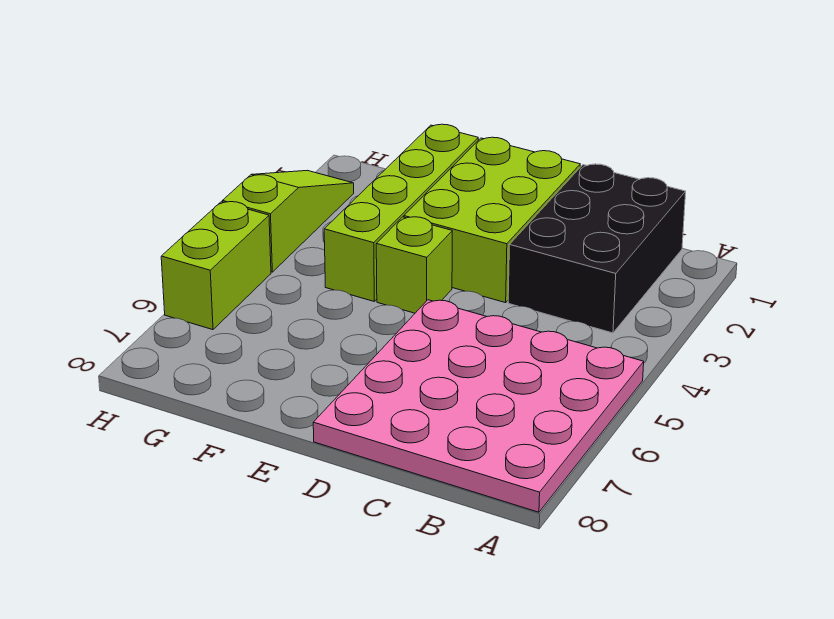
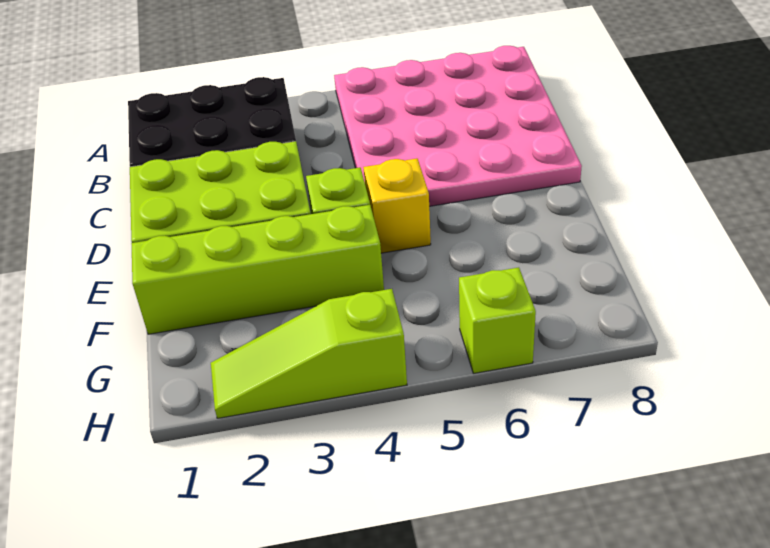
none -> yellow 1x1 brick [363,158,431,253]
lime 1x2 brick [161,202,271,330] -> lime 1x1 brick [459,267,536,373]

